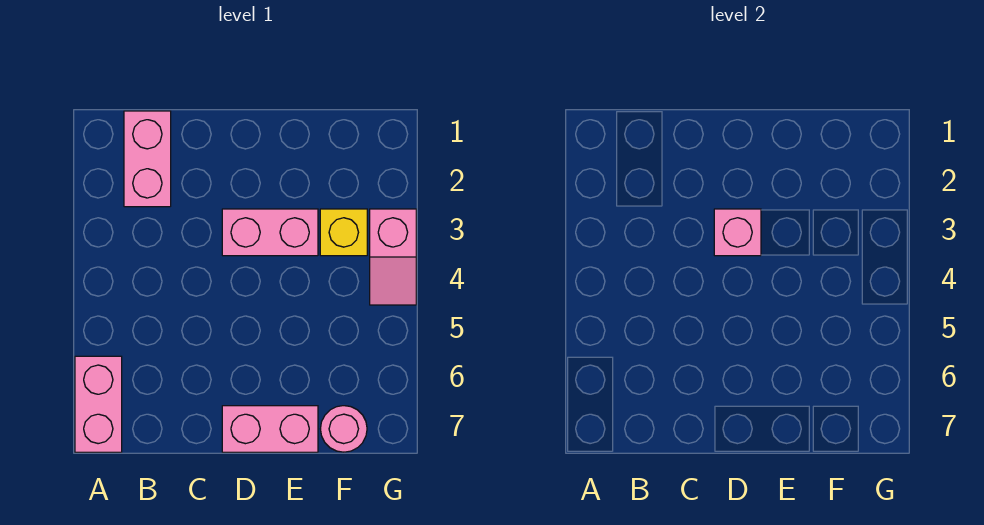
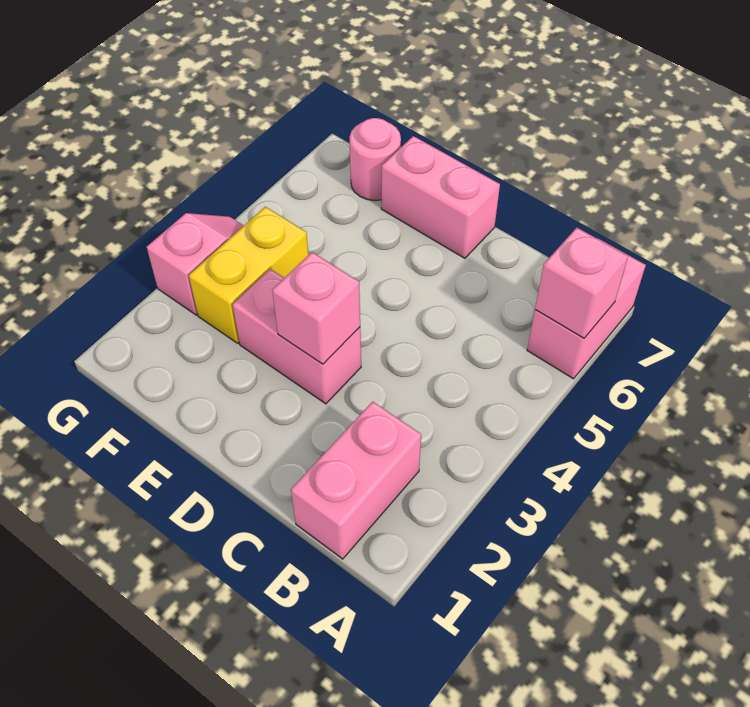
none -> pink 1x1 brick [535,228,628,338]
yellow 1x1 brick [320,209,367,256] -> yellow 1x2 brick [189,207,308,343]

